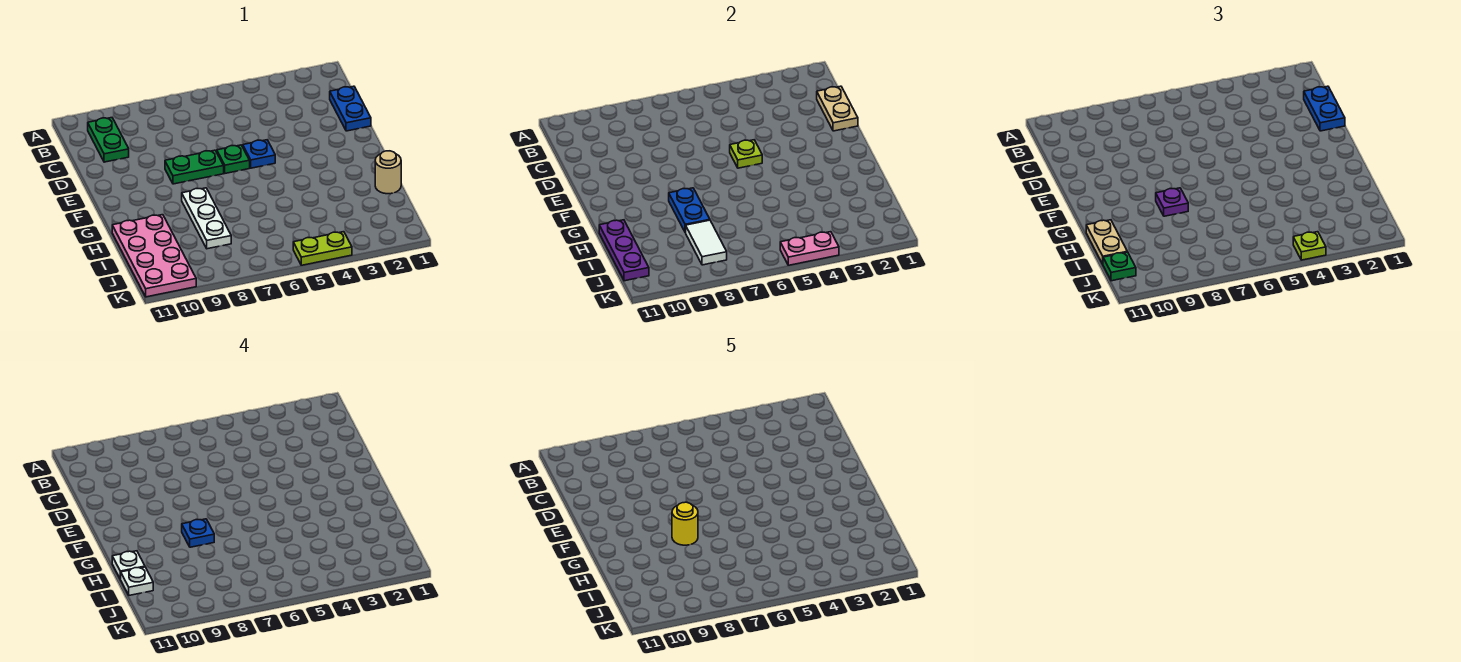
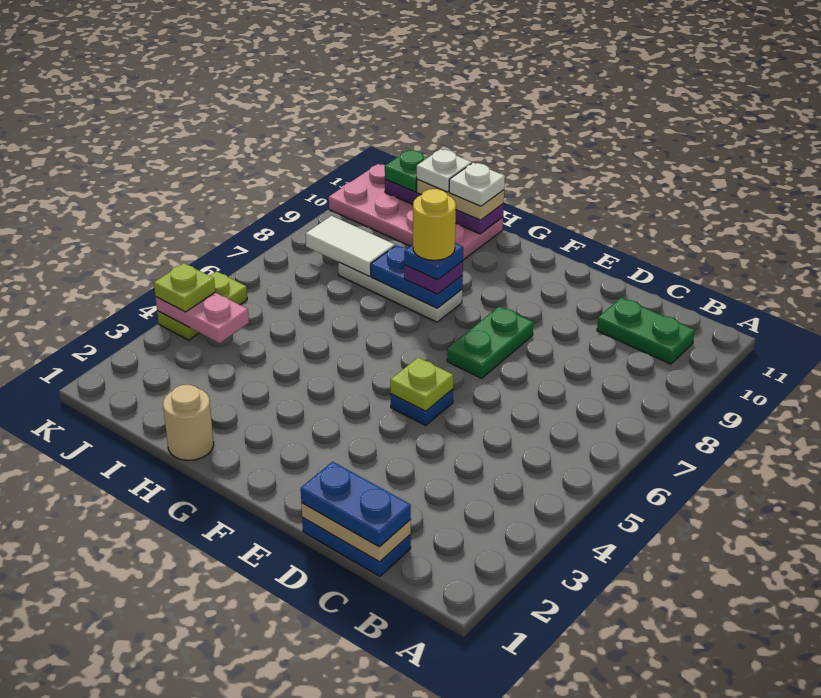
green 1x1 plate [217,145,250,173] -> none
pink 1x2 plate [780,232,839,265] -> pink 1x2 plate turned to [155,293,249,343]

